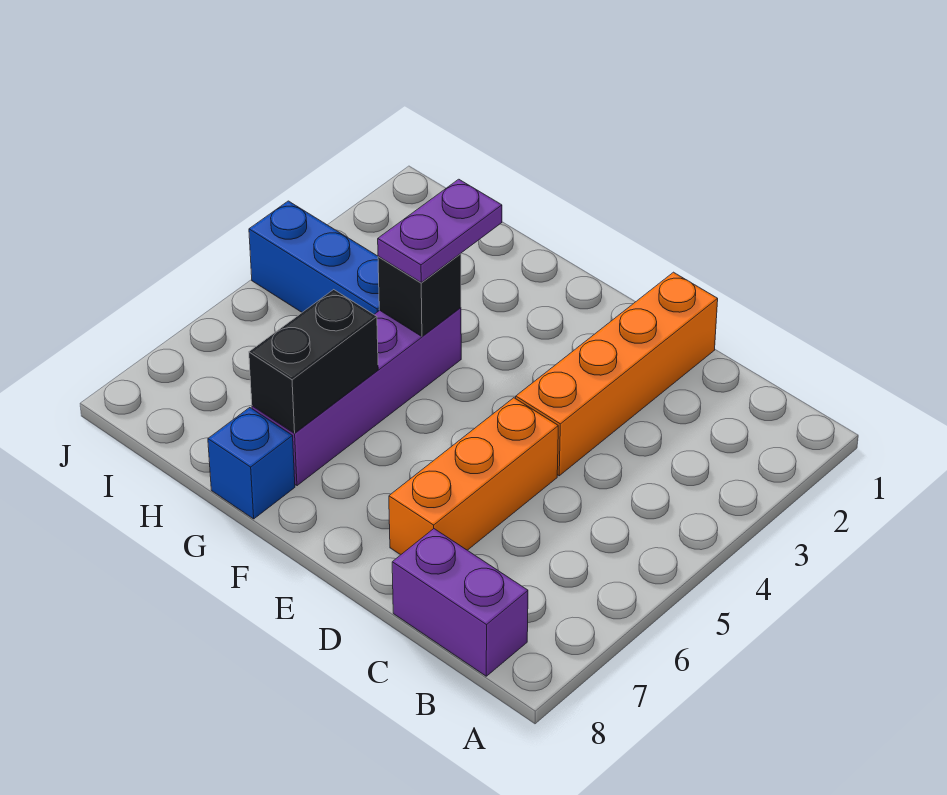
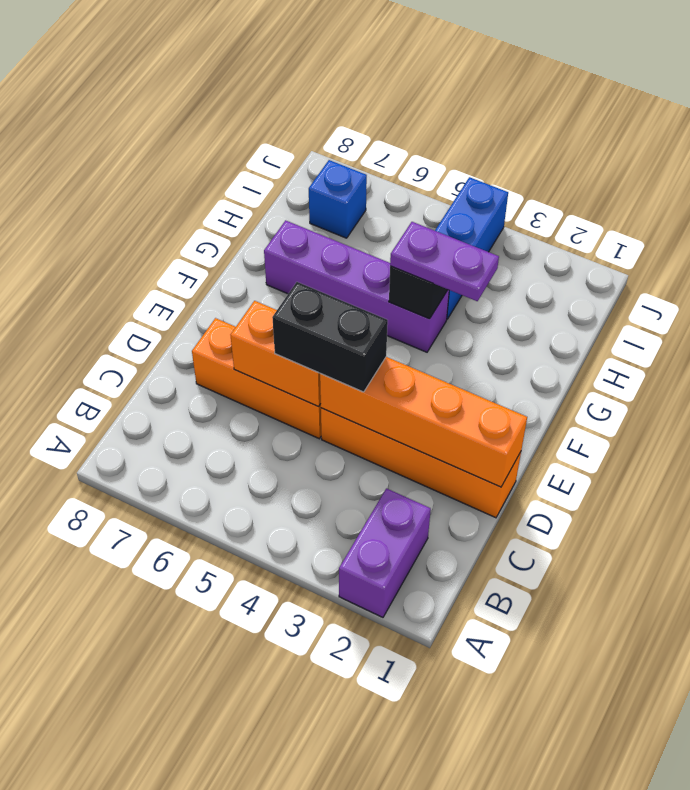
purple 1x2 brick [392,529,528,676] -> purple 1x2 brick moved to [339,488,431,617]
none -> orange 1x4 brick [320,357,527,487]
none -> orange 1x2 brick [231,301,321,407]
black 1x2 brick [249,290,378,433] -> black 1x2 brick moved to [272,282,388,392]
blue 1x1 brick [208,408,295,519] -> blue 1x1 brick moved to [309,160,367,238]

